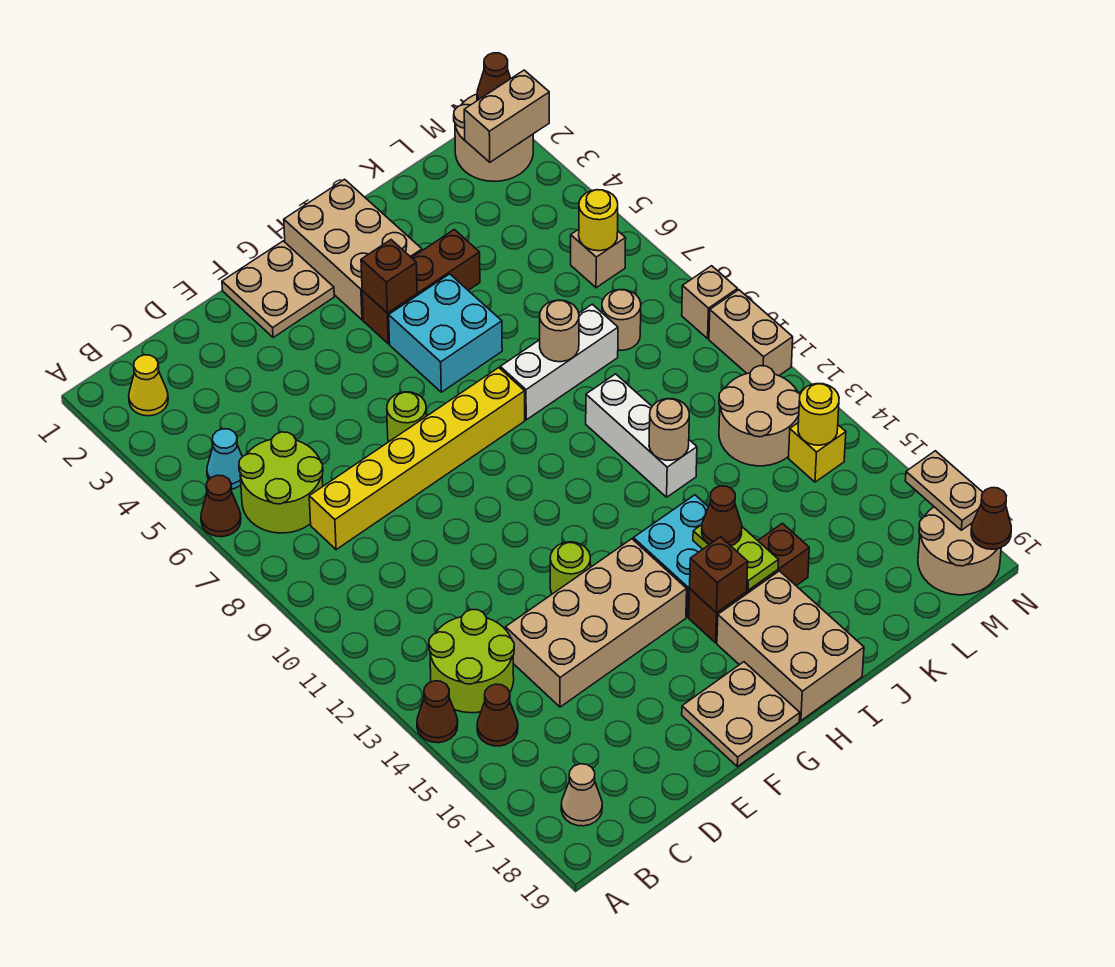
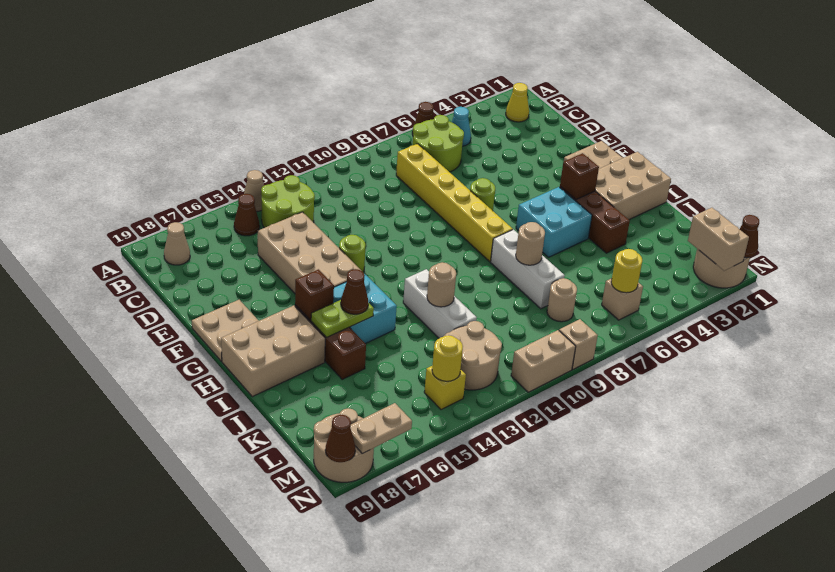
brown 1x1 cone [417,681,458,743] -> tan 1x1 cone [244,170,264,212]
white 1x3 brick [586,374,697,497] -> white 1x3 brick turned to [403,269,477,338]

